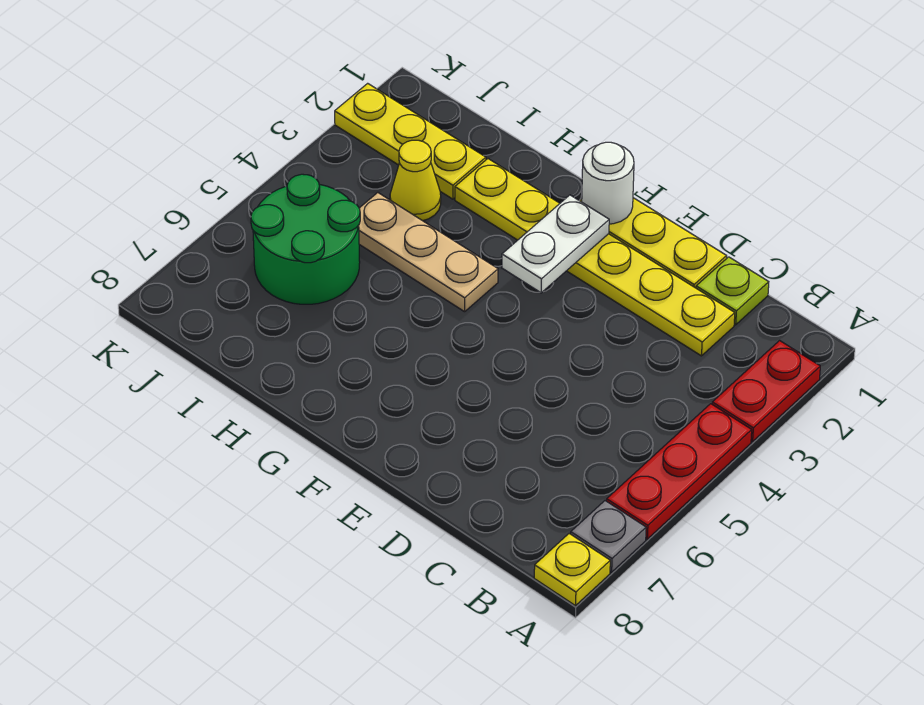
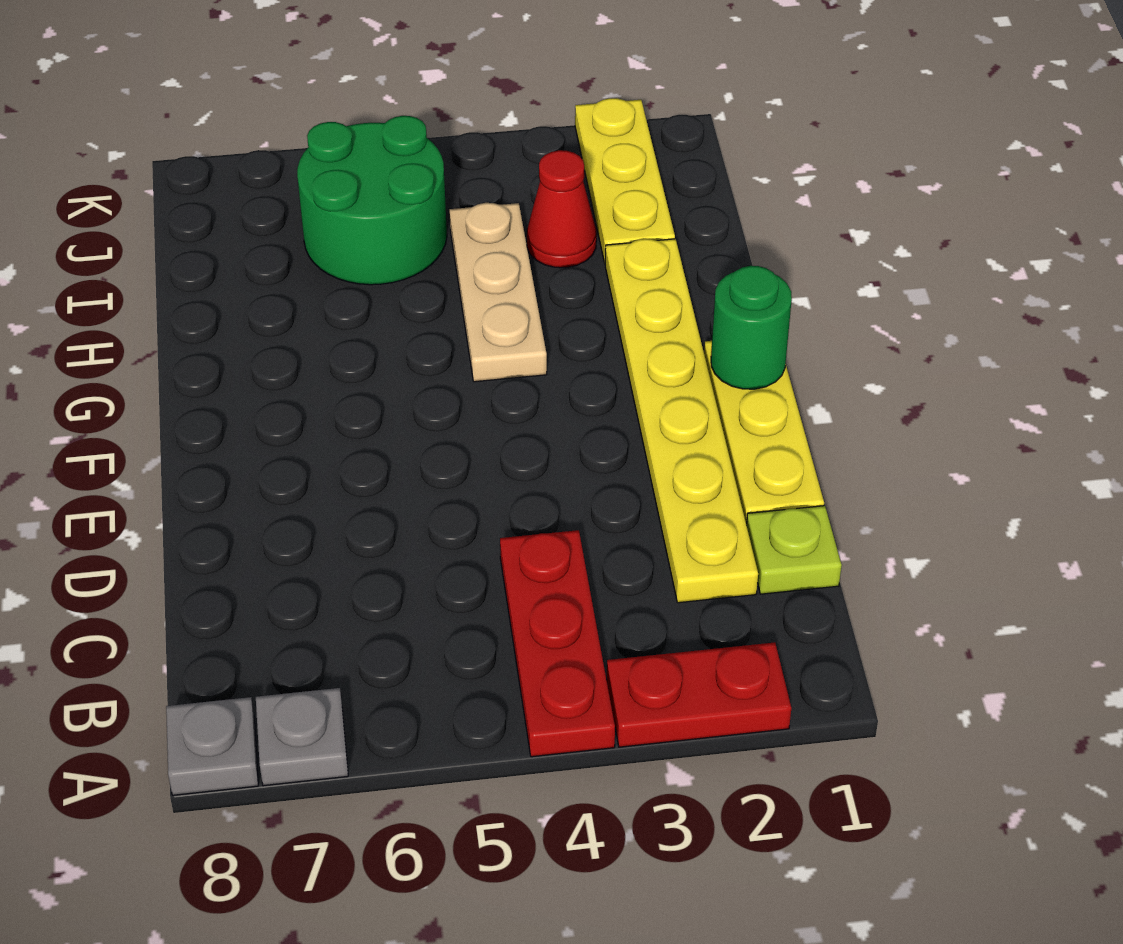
red 1x3 plate [607,404,752,539] -> red 1x3 plate turned to [500,530,615,757]
yellow 1x1 plate [534,534,610,606] -> grey 1x1 plate [166,697,258,795]
white 1x1 round brick [582,142,634,224] -> green 1x1 round brick [711,266,792,389]
white 1x2 plate [502,195,609,293] -> none
yellow 1x1 cone [390,140,441,221] -> red 1x1 cone [527,150,596,268]

